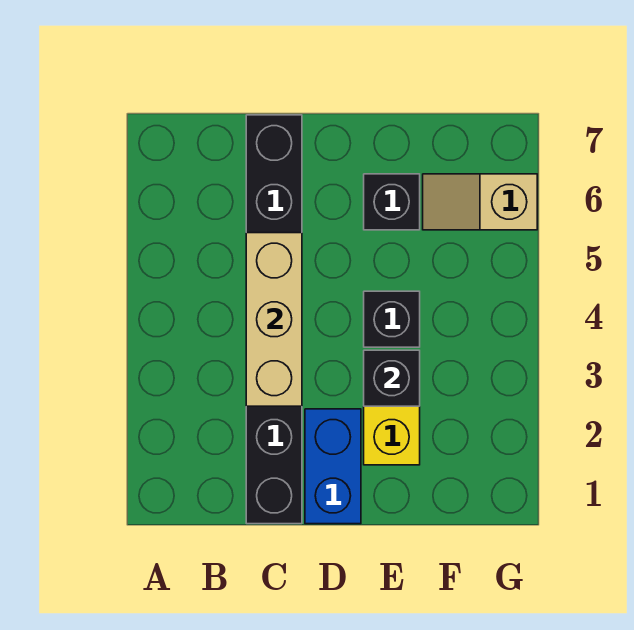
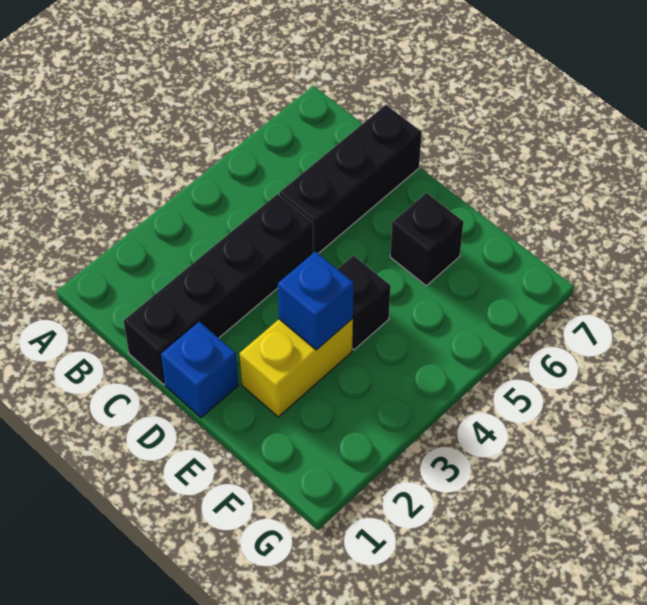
tan 1x3 brick [246,233,302,406] -> none
blue 1x2 brick [305,409,361,524] -> blue 1x1 brick [161,322,238,418]
black 1x1 brick [364,350,420,406] -> blue 1x1 brick [278,251,354,350]
tan 1x2 slope [423,174,537,230] -> none

